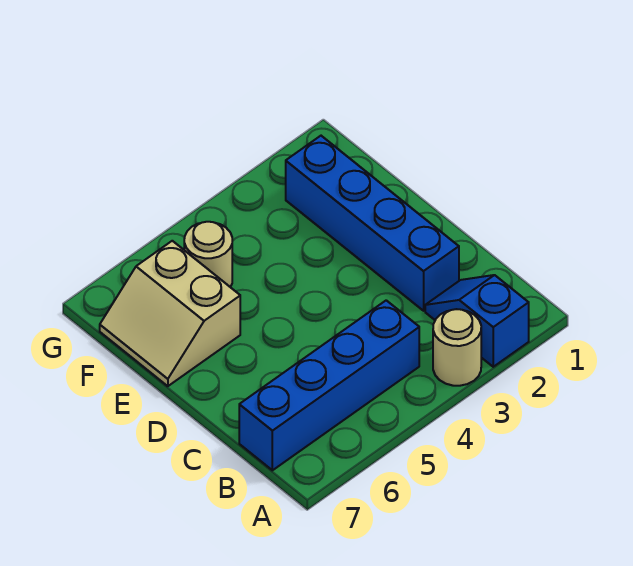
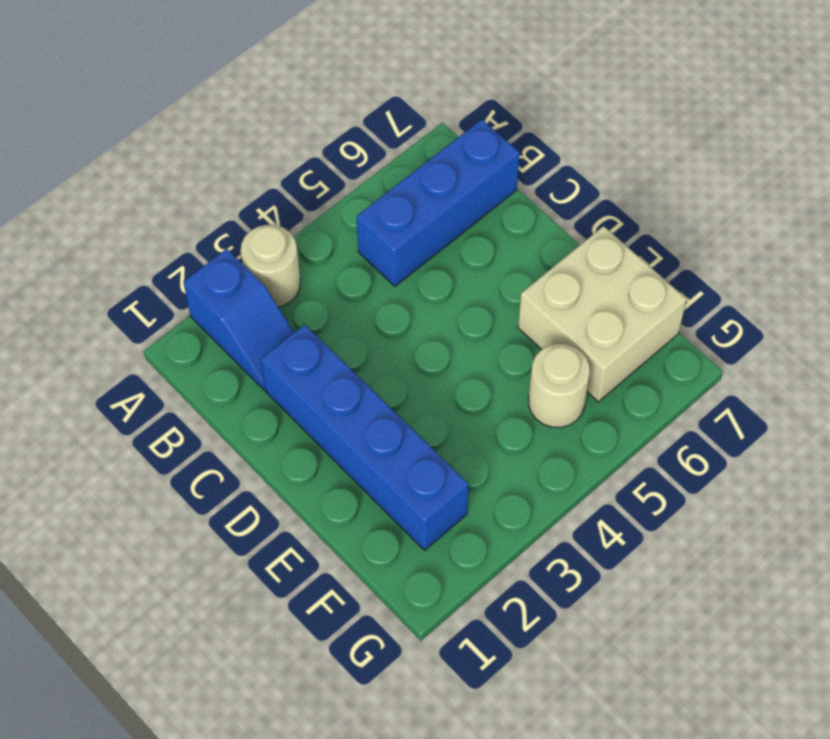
blue 1x4 brick [239,300,419,470] -> blue 1x3 brick [357,120,520,286]
tan 2x2 slope [100,241,240,386] -> tan 2x2 brick [518,226,687,402]

